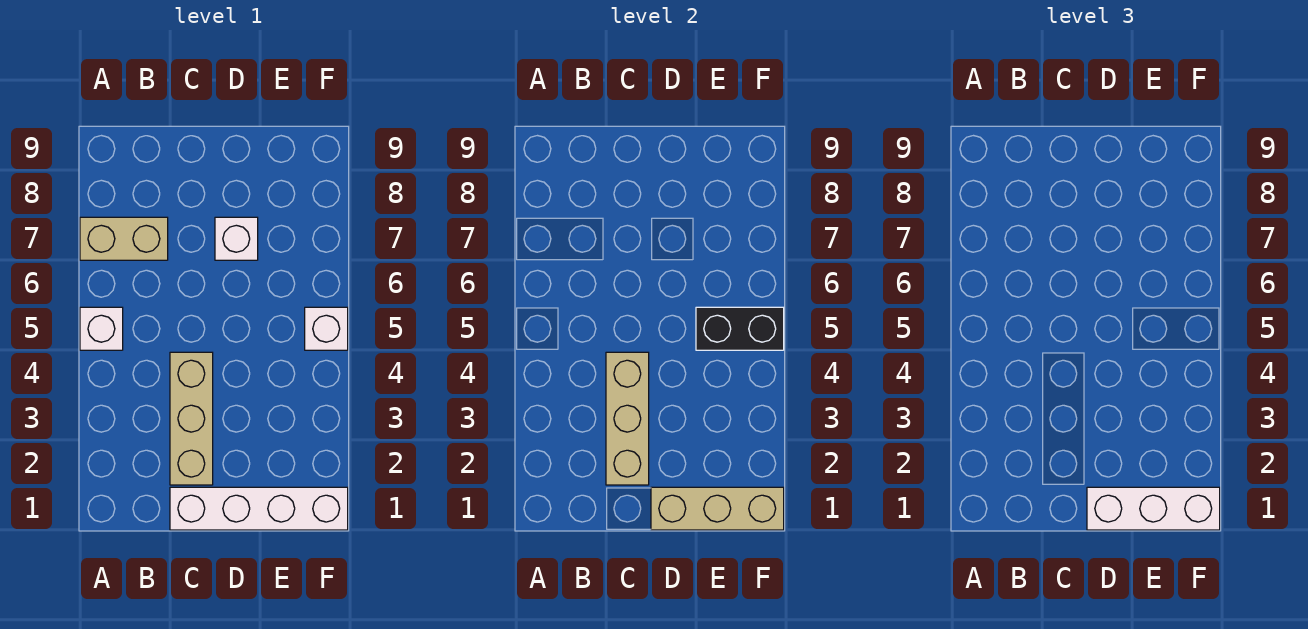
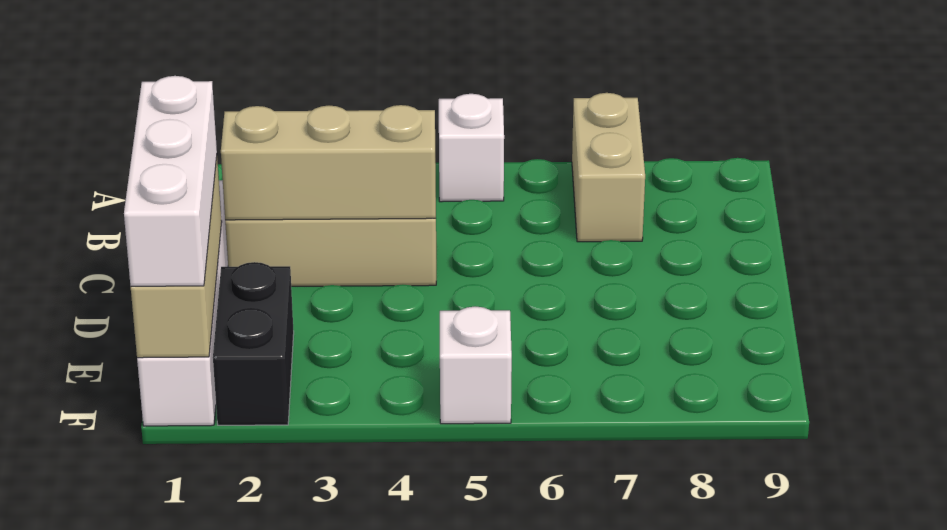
white 1x1 brick [215,217,258,260] -> none
black 1x2 brick [696,307,784,350] -> black 1x2 brick moved to [213,262,294,425]

